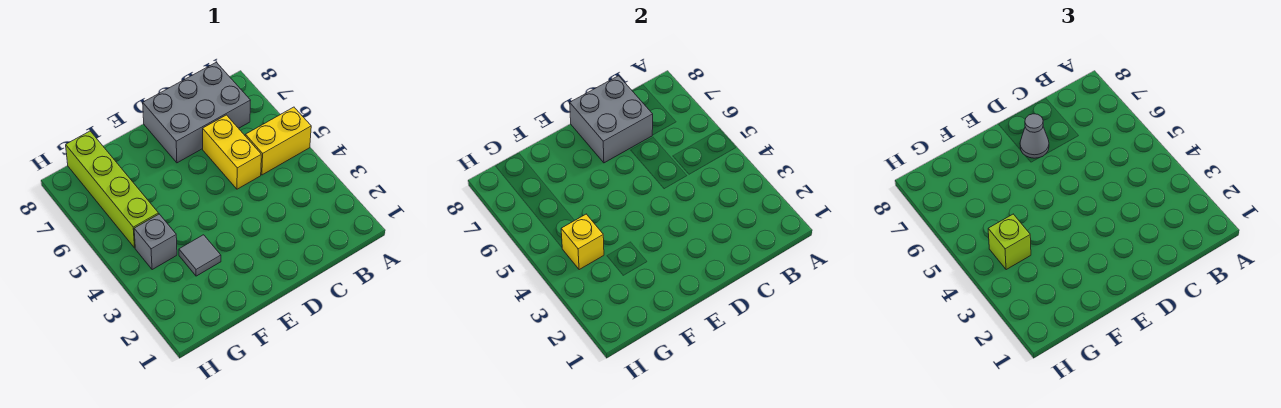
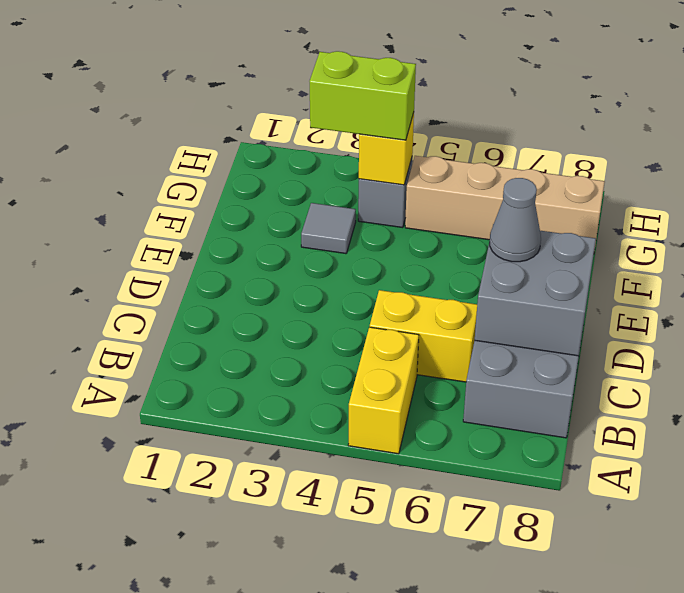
lime 1x1 brick [988,214,1031,270] -> lime 1x2 brick [310,51,416,140]
lime 1x4 brick [66,131,159,248] -> tan 1x4 brick [405,156,605,251]

